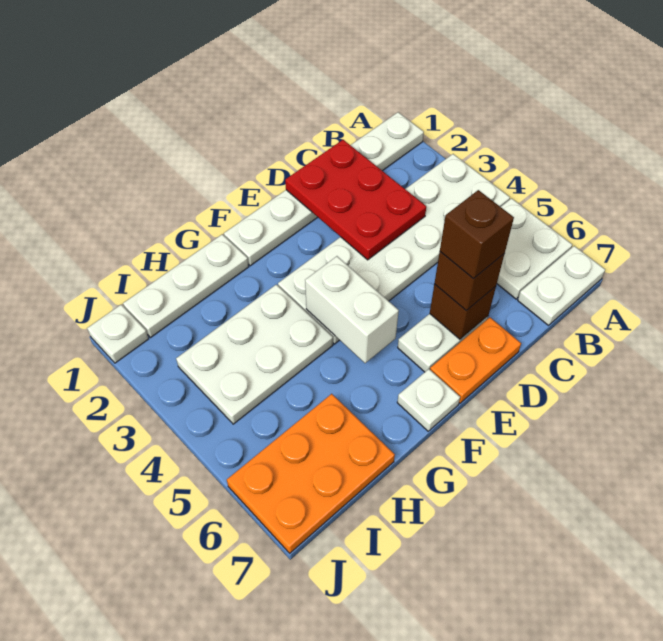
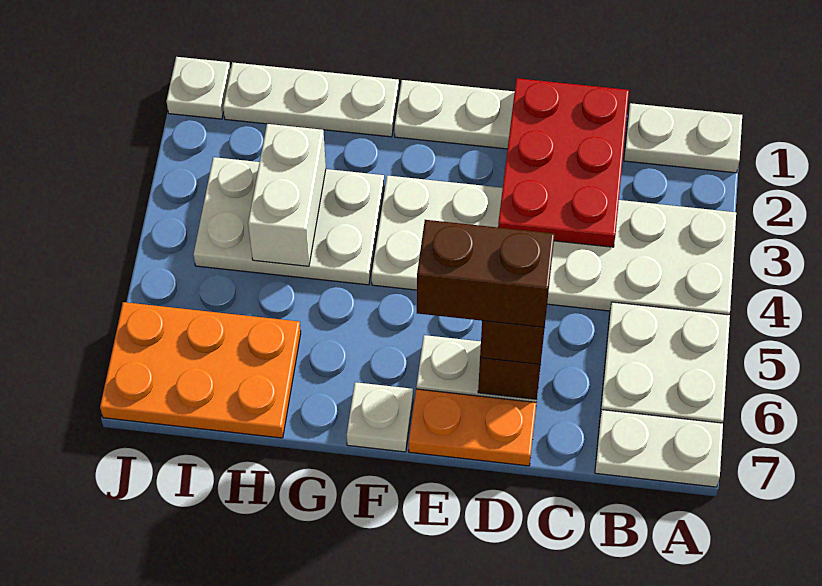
brown 1x1 brick [440,190,514,278] -> brown 1x2 brick [417,220,555,327]
white 1x2 brick [305,256,399,363] -> white 1x2 brick moved to [248,124,326,266]

